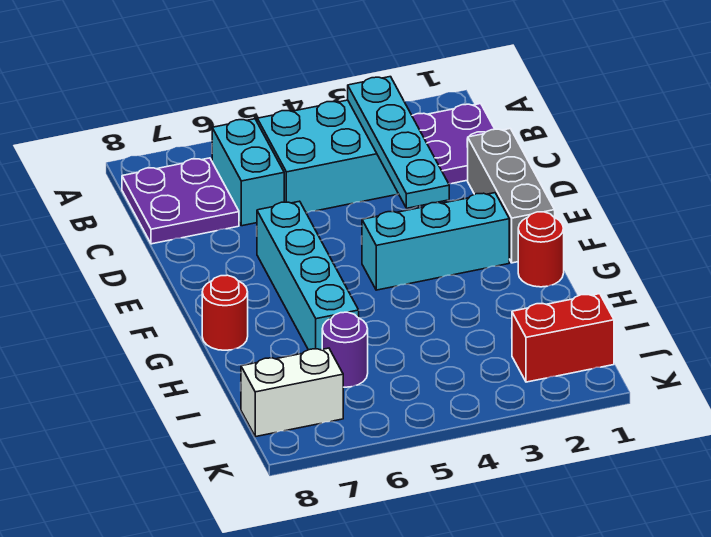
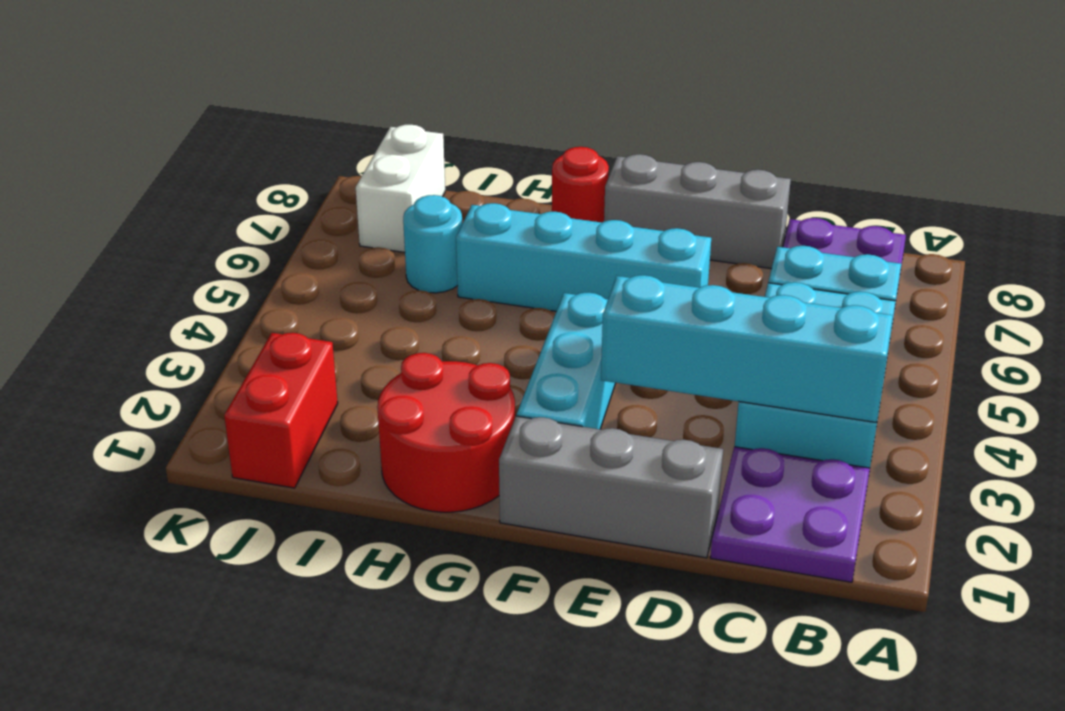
cyan 1x4 plate [348,77,449,208] -> cyan 1x4 brick [601,275,893,423]
none -> grey 1x3 brick [604,154,791,269]
red 1x1 round brick [518,212,564,287] -> red 2x2 round brick [377,353,515,512]
purple 1x1 round brick [322,312,368,387] -> cyan 1x1 round brick [403,195,462,293]

